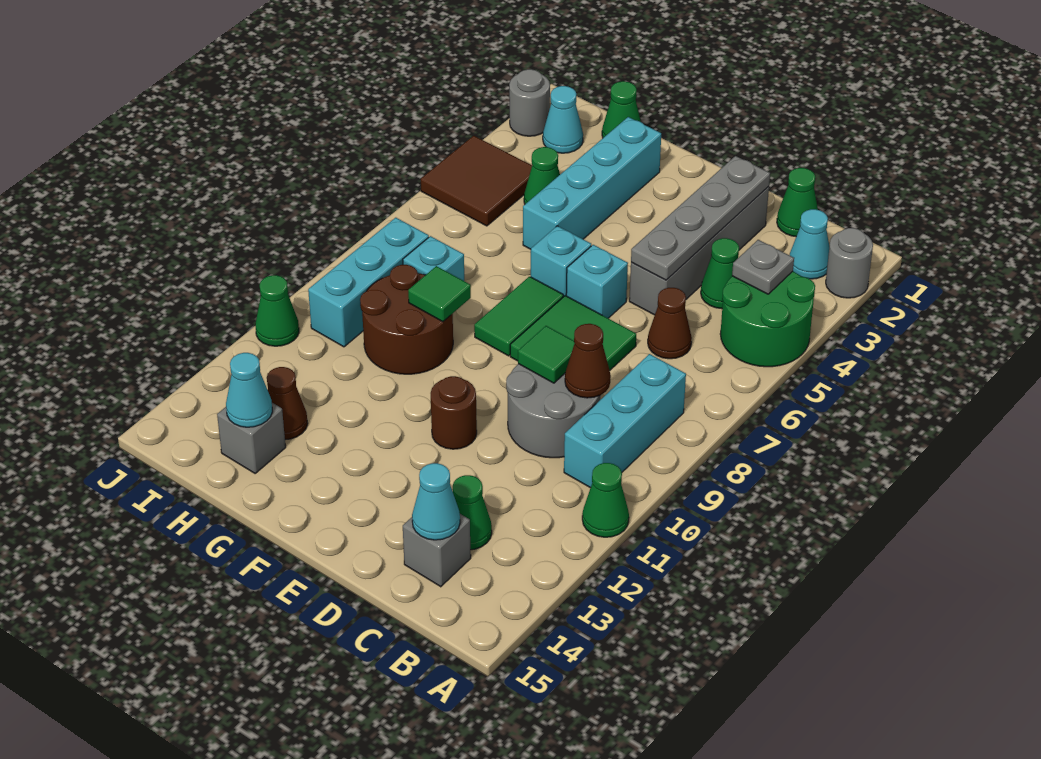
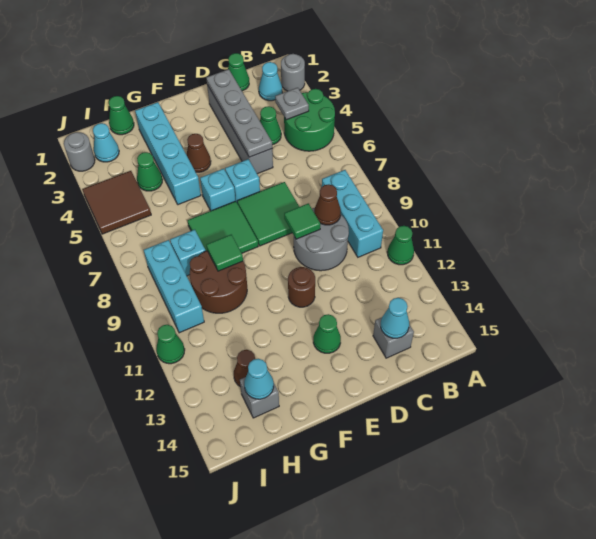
brown 1x1 cone [648,288,692,359] -> brown 1x1 cone moved to [186,134,211,172]
green 1x1 cone [453,475,492,550] -> green 1x1 cone moved to [313,314,341,353]
green 1x2 tile [474,277,563,356] -> green 2x2 tile [187,201,258,253]

